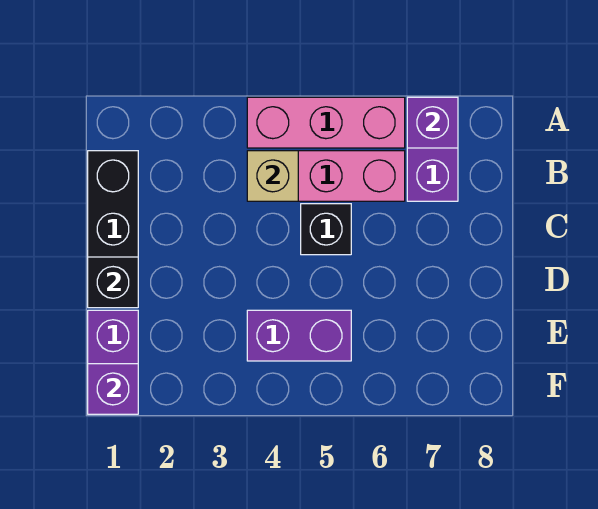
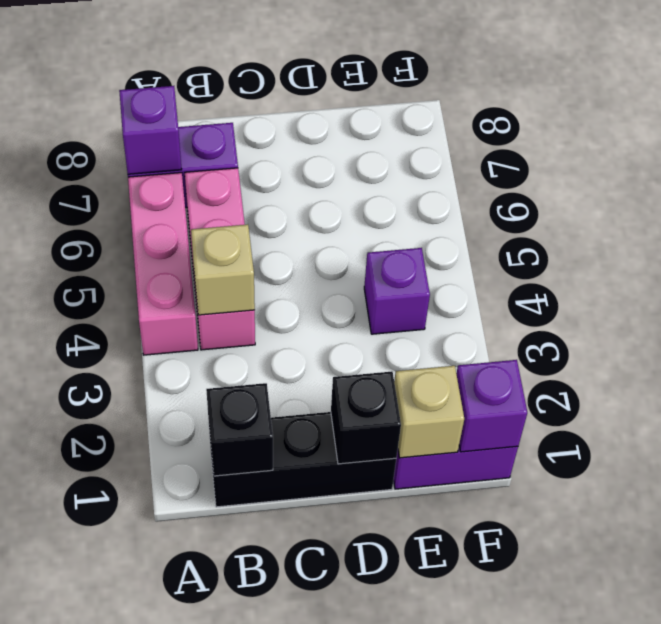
black 1x1 brick [301,204,351,255] -> black 1x1 brick moved to [206,383,273,476]
none -> tan 1x1 brick [394,366,464,458]
purple 1x2 brick [247,310,351,361] -> purple 1x1 brick [364,248,430,334]

